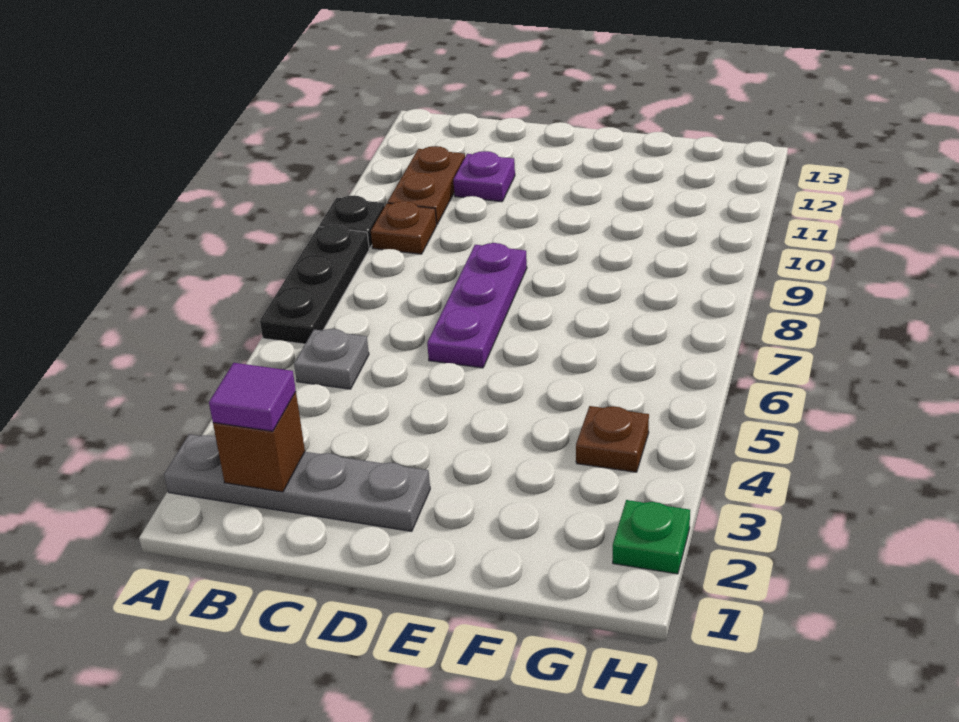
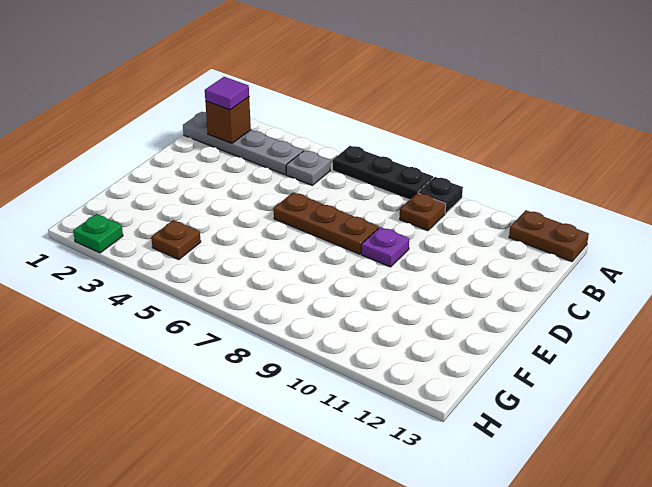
grey 1x4 plate [164,434,430,531] -> grey 1x4 plate turned to [183,112,303,175]
brown 1x2 plate [388,146,465,224] -> brown 1x2 plate moved to [509,210,589,262]
purple 1x1 plate [453,151,515,202] -> purple 1x1 plate moved to [361,227,409,267]
purple 1x3 plate [427,243,527,368] -> brown 1x3 plate [274,192,379,254]

